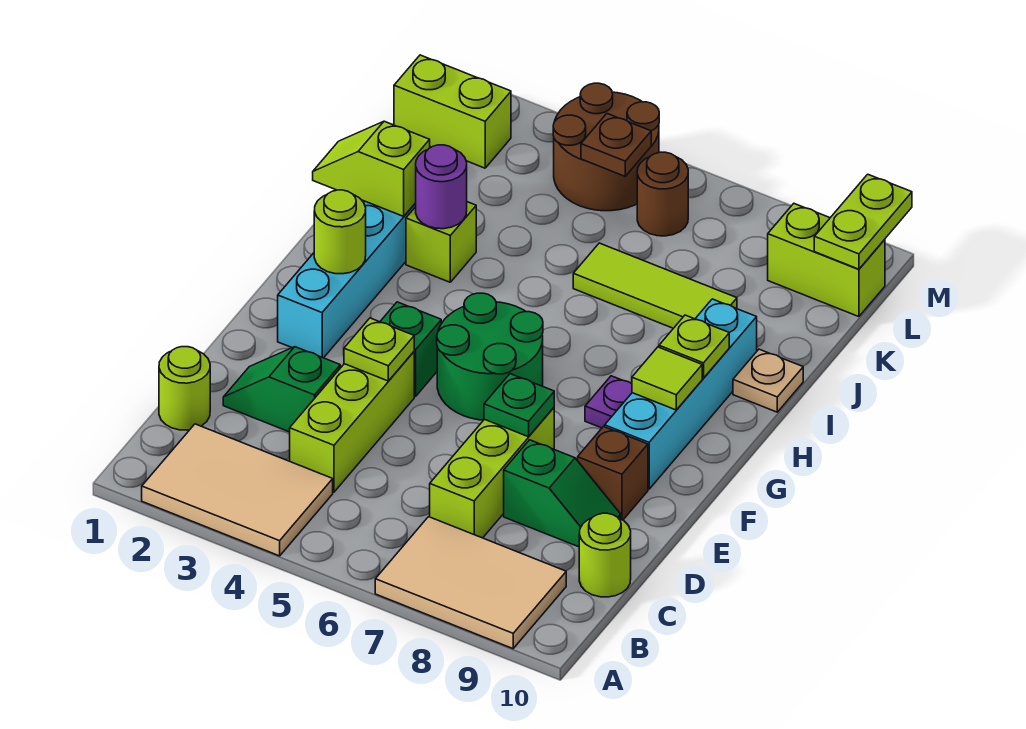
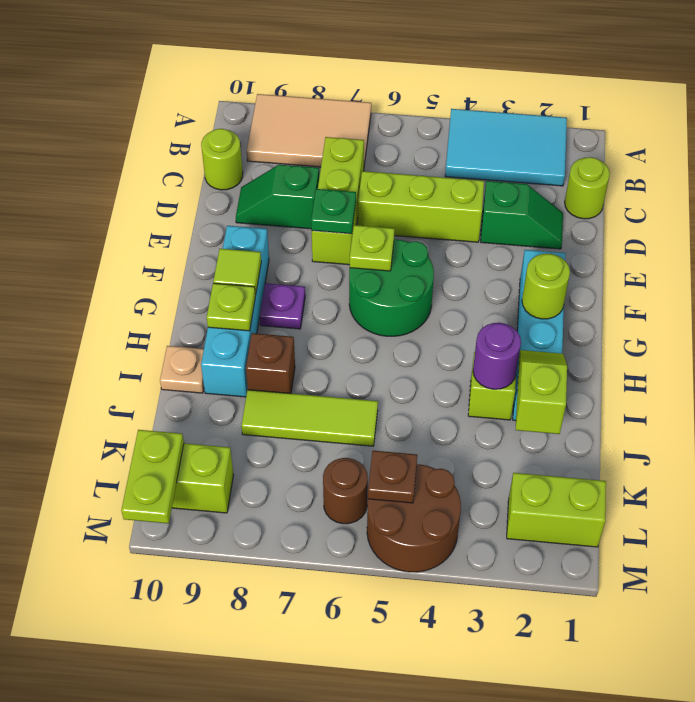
tan 2x3 tile [142,424,333,556] -> cyan 2x3 tile [445,109,567,186]
lime 1x3 brick [290,352,414,492] -> lime 1x3 brick turned to [358,171,484,242]
lime 1x1 plate [344,318,414,381] -> lime 1x1 plate moved to [350,225,395,271]
brown 1x1 brick [578,427,648,520] -> brown 1x1 brick moved to [246,333,295,393]
green 1x1 brick [380,302,441,397] -> none
lime 1x2 slope [313,121,430,216] -> lime 1x2 slope turned to [516,350,567,434]

